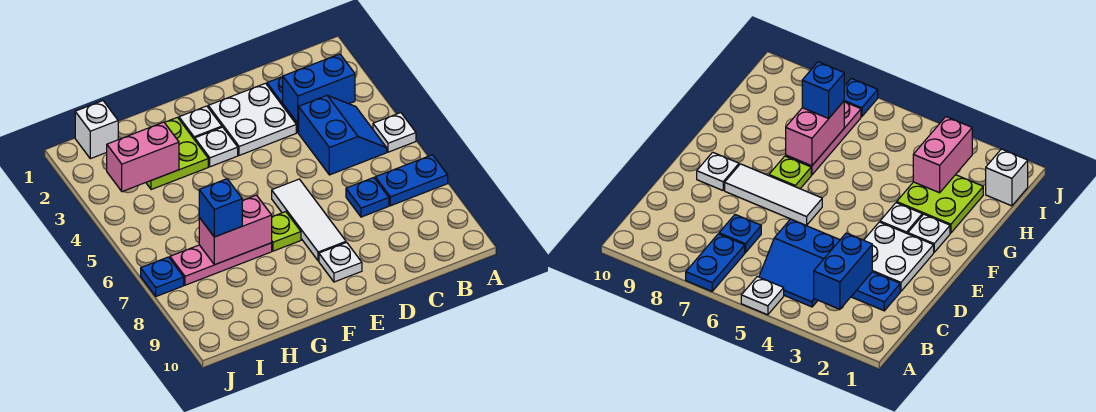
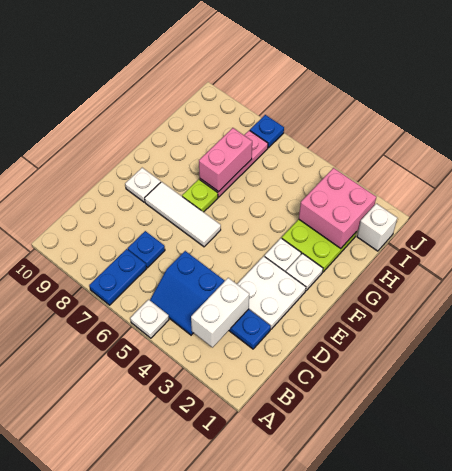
blue 1x2 brick [282,54,355,123] -> white 1x2 brick [191,278,249,347]
pink 1x2 brick [107,122,179,192] -> pink 2x2 brick [299,168,376,249]
blue 1x1 brick [199,179,242,237] -> none

